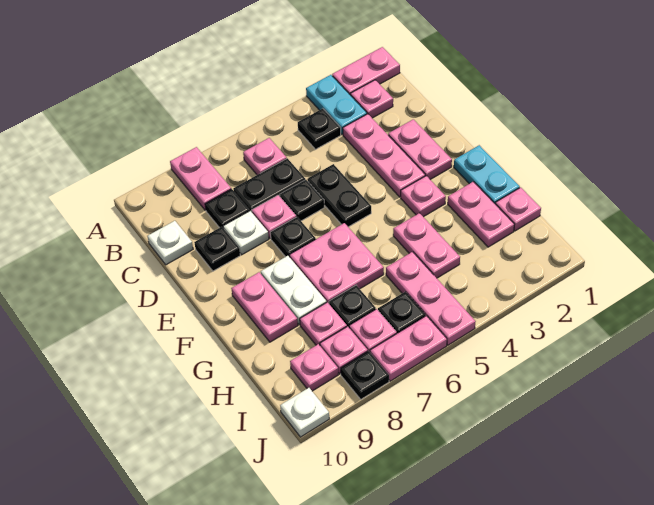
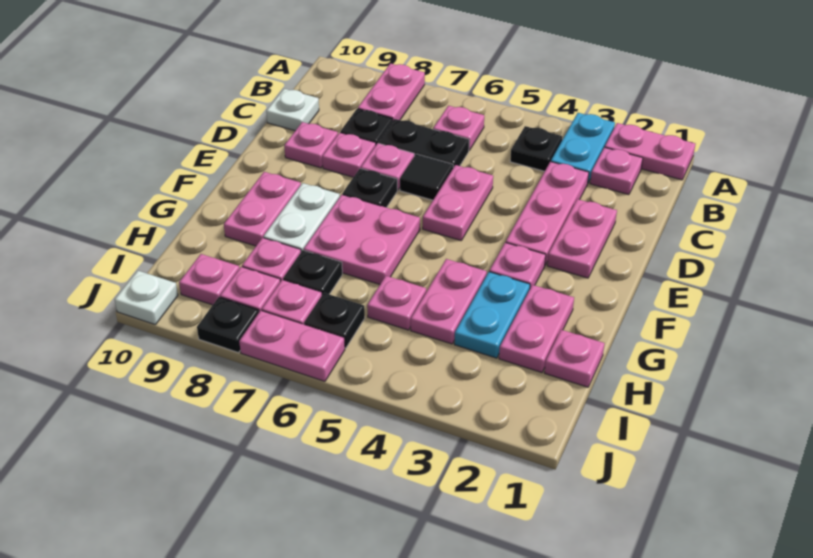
black 1x2 plate [307,164,371,227] -> pink 1x2 plate [423,165,493,240]
black 1x1 plate [280,180,325,221] -> black 1x1 tile [400,154,453,200]
white 1x1 plate [223,211,269,255] -> pink 1x1 plate [322,133,376,177]
black 1x1 plate [194,227,240,271] -> pink 1x1 plate [284,122,338,168]
cyan 1x2 plate [454,145,520,203] -> cyan 1x2 plate moved to [454,272,530,358]
pink 1x3 plate [386,252,476,345] -> pink 1x1 plate [367,276,426,330]

